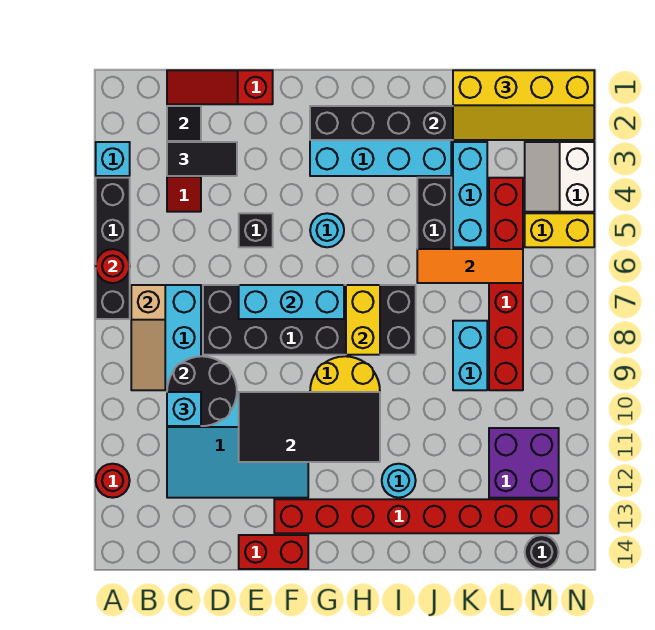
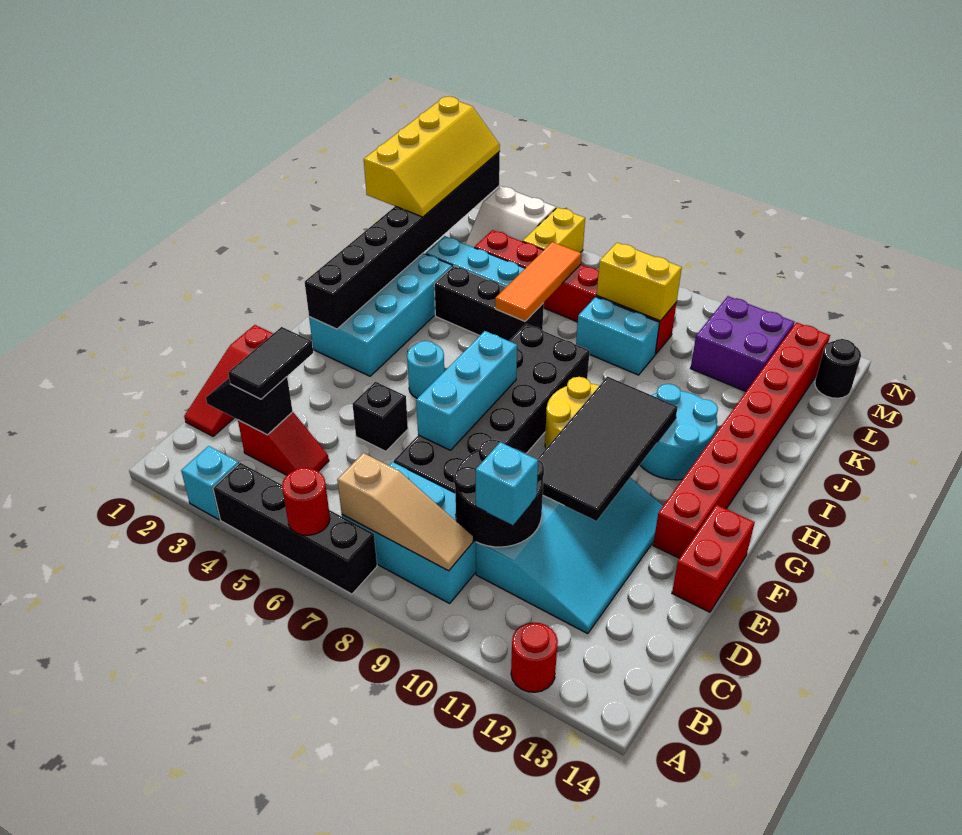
yellow 1x2 brick [346,285,380,355] -> yellow 1x2 brick moved to [597,243,682,321]
cyan 1x1 round brick [382,464,416,498] -> cyan 2x2 round brick [640,384,718,480]

